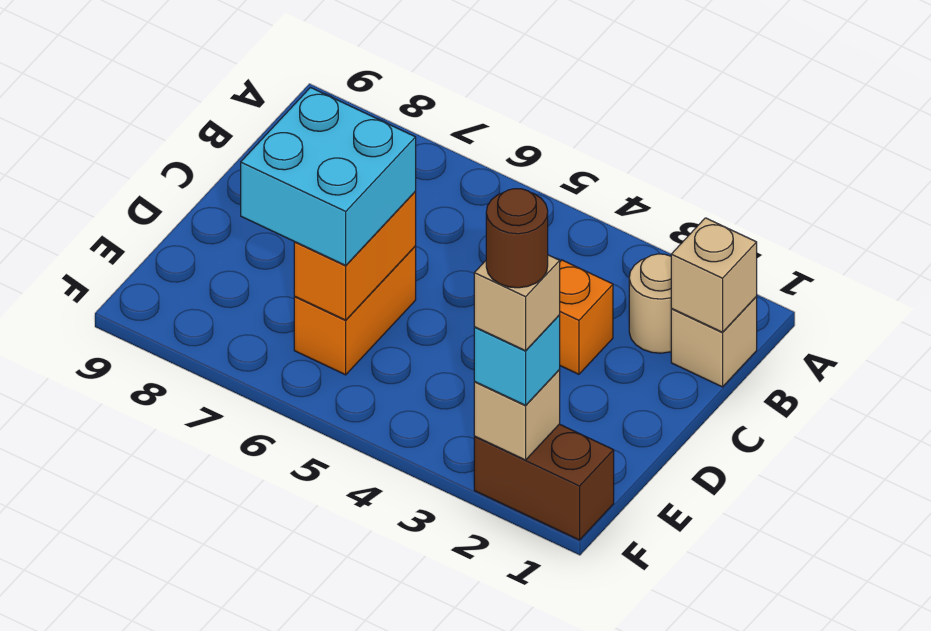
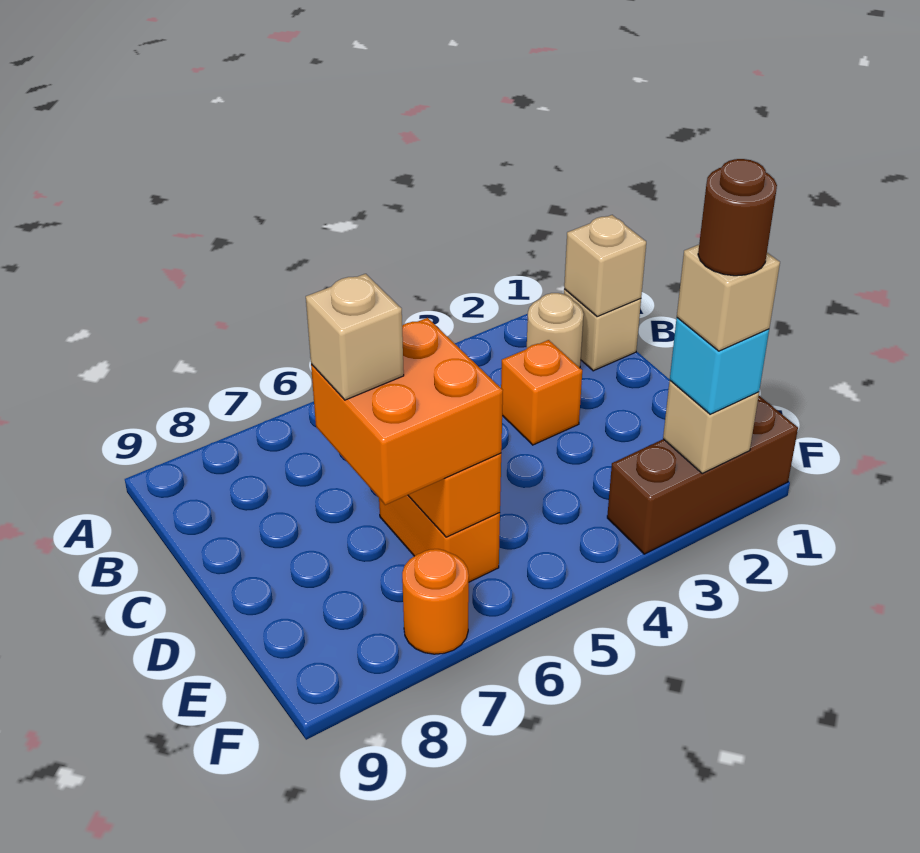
cyan 2x2 brick [241,88,416,265] -> orange 2x2 brick [311,318,503,505]
none -> tan 1x1 brick [306,274,404,400]
brown 1x2 brick [474,424,614,540] -> brown 1x3 brick [607,396,798,554]
none -> orange 1x1 round brick [402,549,469,654]

